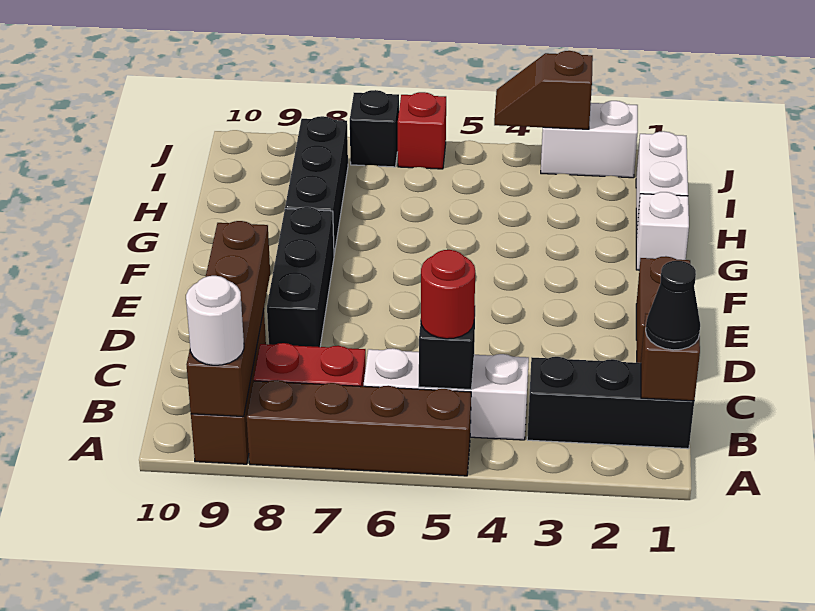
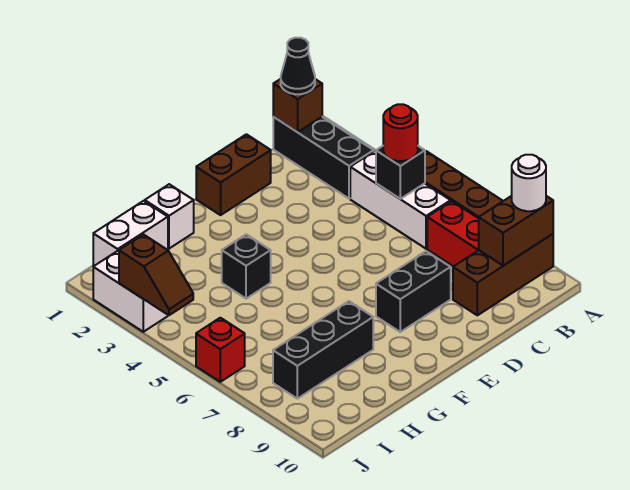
brown 1x4 brick [187,221,270,417] -> brown 1x2 brick [479,196,553,266]
black 1x3 brick [267,207,334,347] -> black 1x2 brick [376,251,451,332]
black 1x1 brick [350,90,399,167] -> black 1x1 brick moved to [222,234,271,299]

